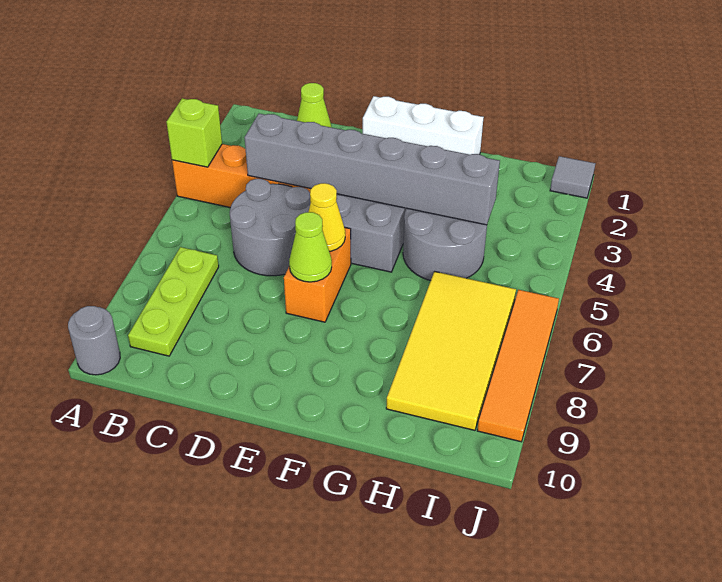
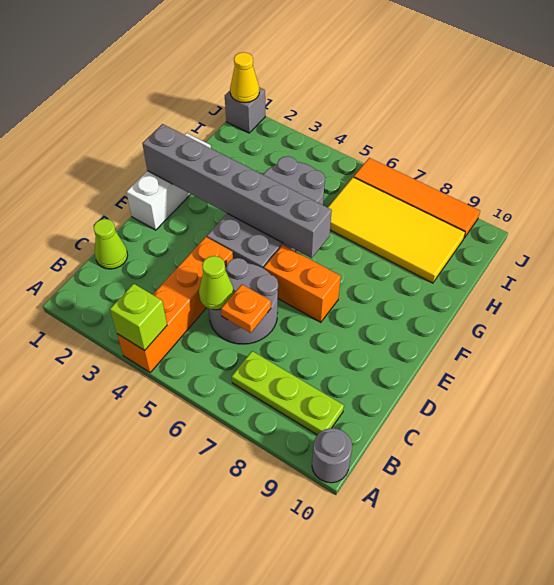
grey 1x6 brick [245,114,500,225] -> grey 1x6 brick turned to [142,124,332,258]
none -> orange 1x1 plate [221,285,271,333]
yellow 1x1 cone [309,183,345,251] -> yellow 1x1 cone moved to [230,52,259,103]
lime 1x1 cone [289,212,332,282] -> lime 1x1 cone moved to [199,256,234,310]
grey 1x1 tile [550,156,595,198] -> grey 1x1 brick [225,87,265,133]

